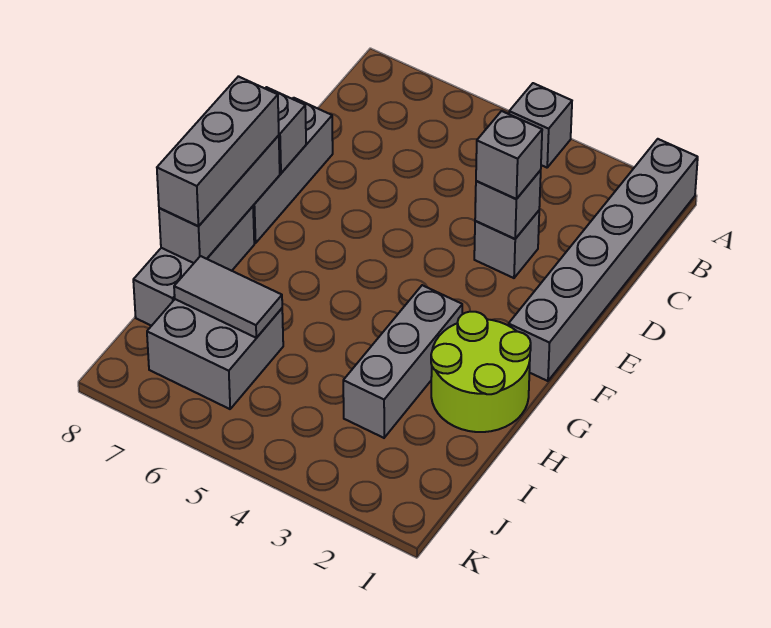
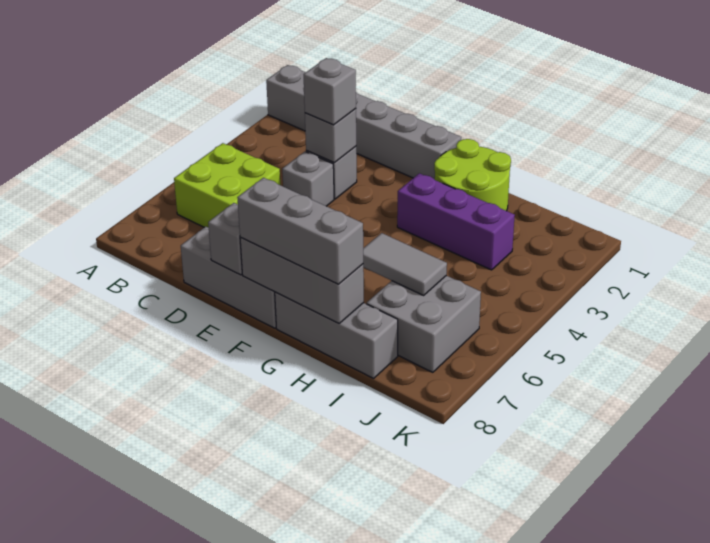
grey 1x1 brick [509,83,572,168] -> grey 1x1 brick moved to [282,152,334,206]
none -> lime 2x2 brick [174,143,280,228]
grey 1x3 brick [343,285,462,438] -> purple 1x3 brick [397,173,515,270]
grey 1x2 tile [174,256,282,338] -> grey 1x2 tile turned to [363,233,447,295]

